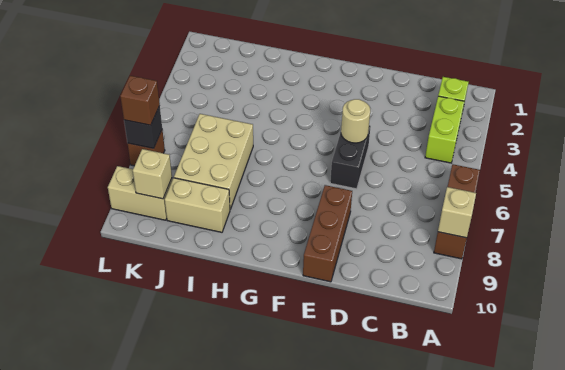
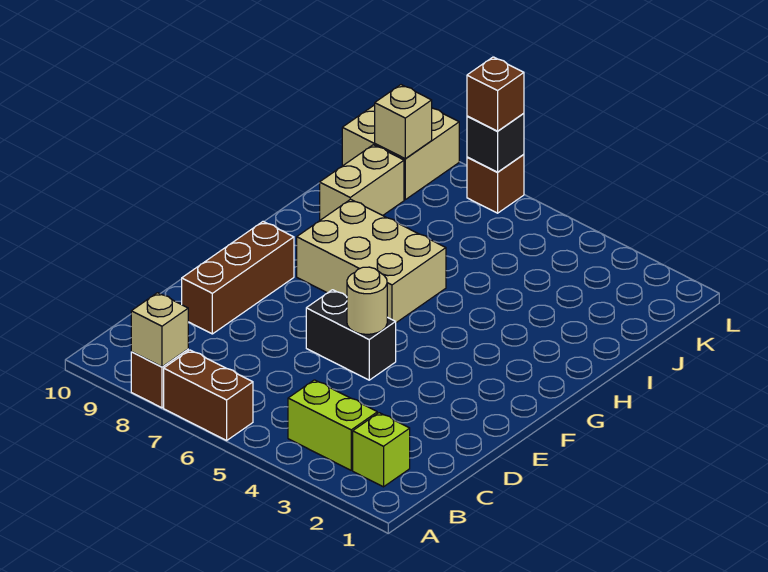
brown 1x3 brick [303,185,352,282] -> brown 1x3 brick turned to [182,222,294,334]
tan 2x3 brick [174,114,253,209] -> tan 2x3 brick moved to [297,199,446,323]
tan 1x2 brick [108,166,172,220] -> tan 2x2 brick [342,105,459,200]

